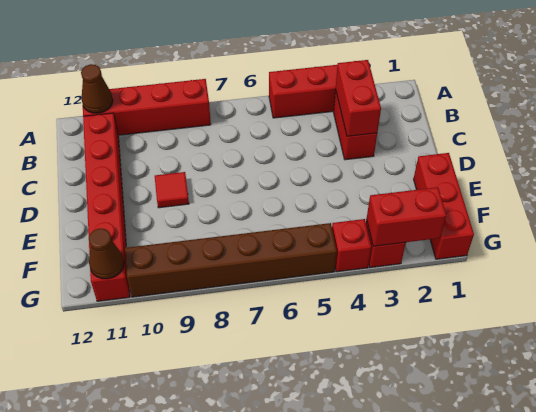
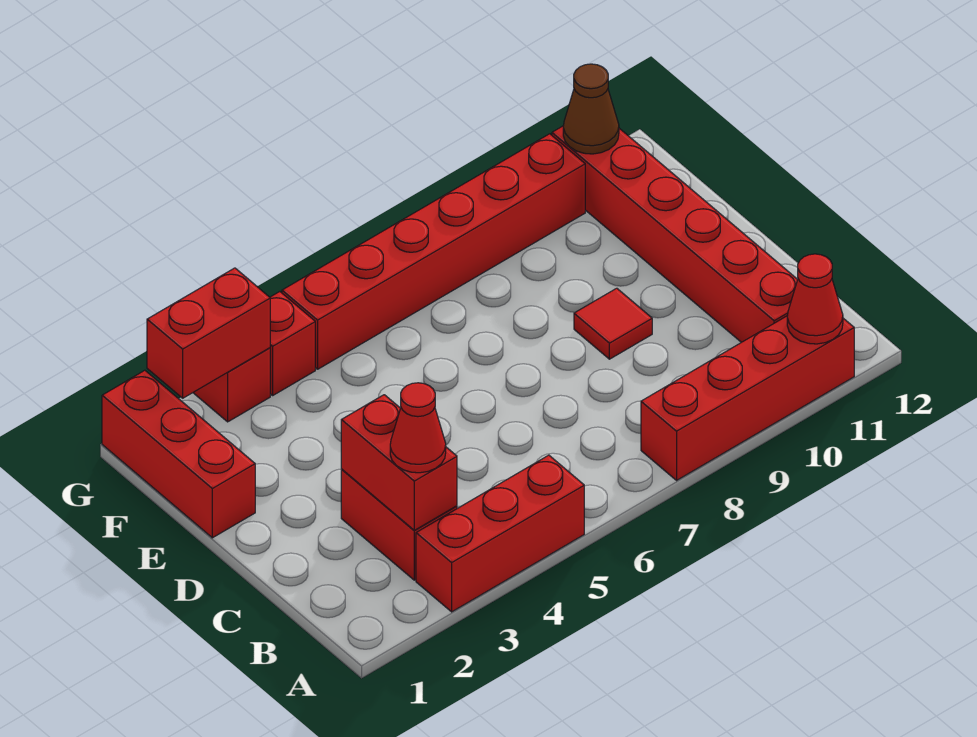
brown 1x1 cone [81,64,113,113] -> red 1x1 cone [787,254,843,344]
none -> red 1x1 cone [390,383,446,473]
brown 1x6 brick [125,223,337,297] -> red 1x6 brick [282,134,585,369]

